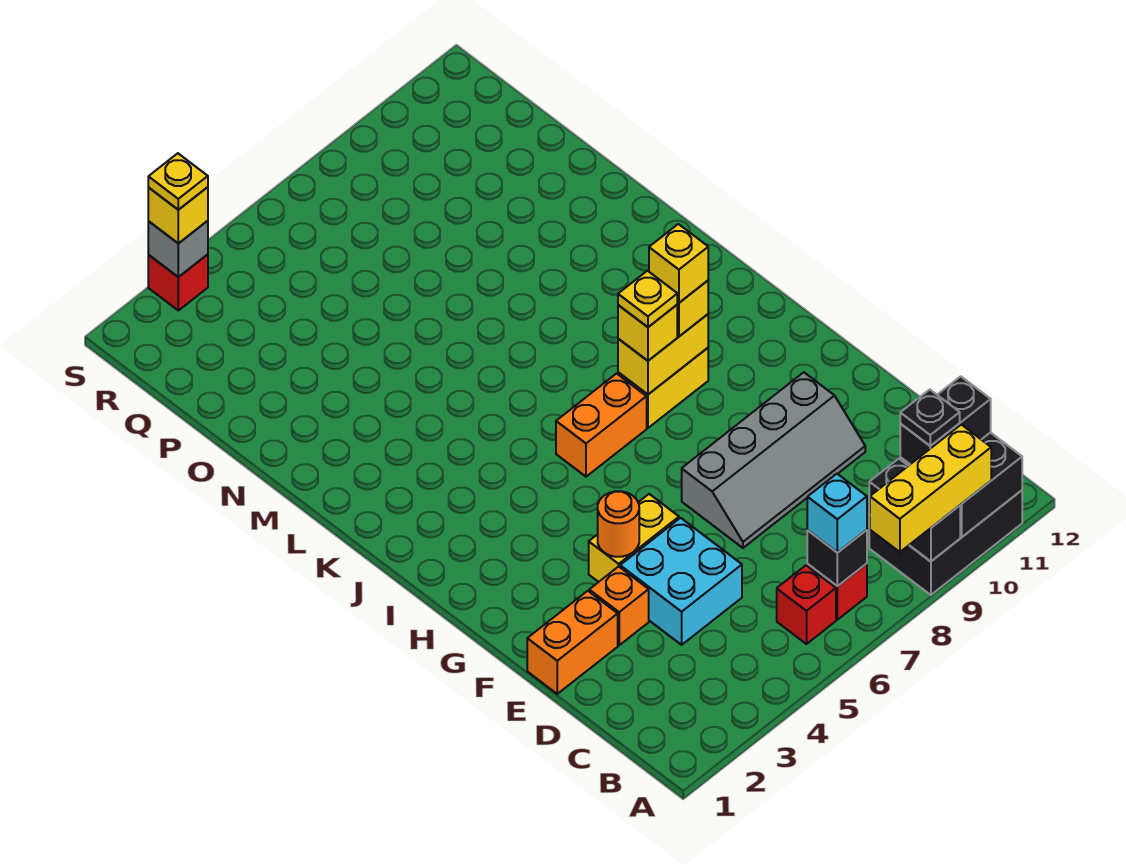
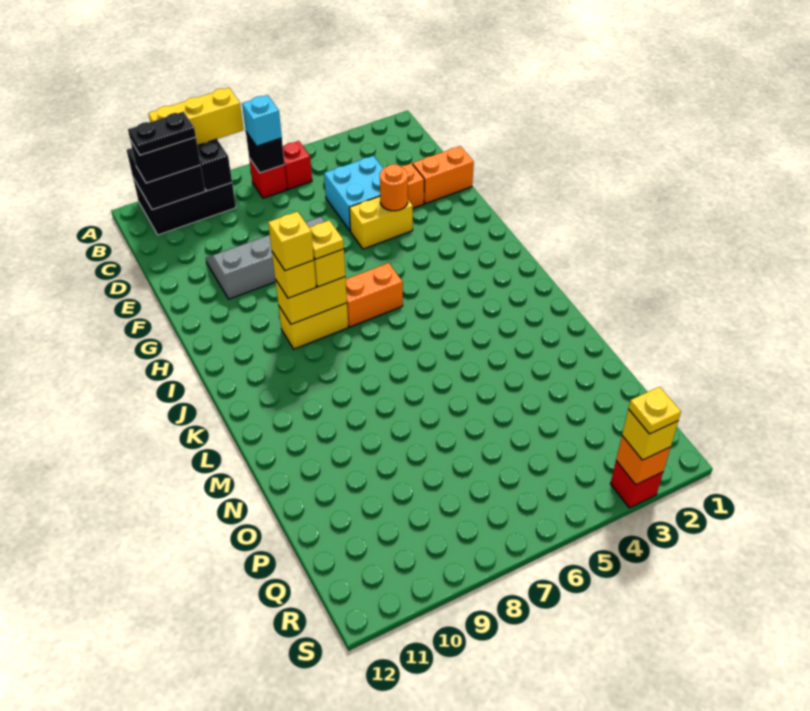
black 1x1 plate [900,390,960,446] -> black 1x2 plate [128,112,196,155]
grey 1x1 brick [148,221,208,277] -> orange 1x1 brick [616,436,671,485]

